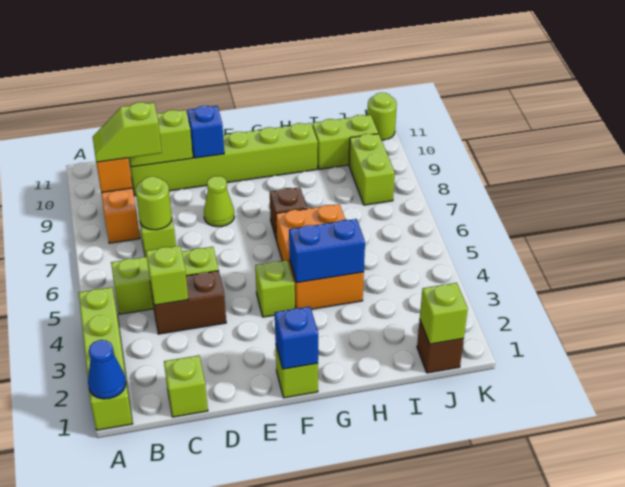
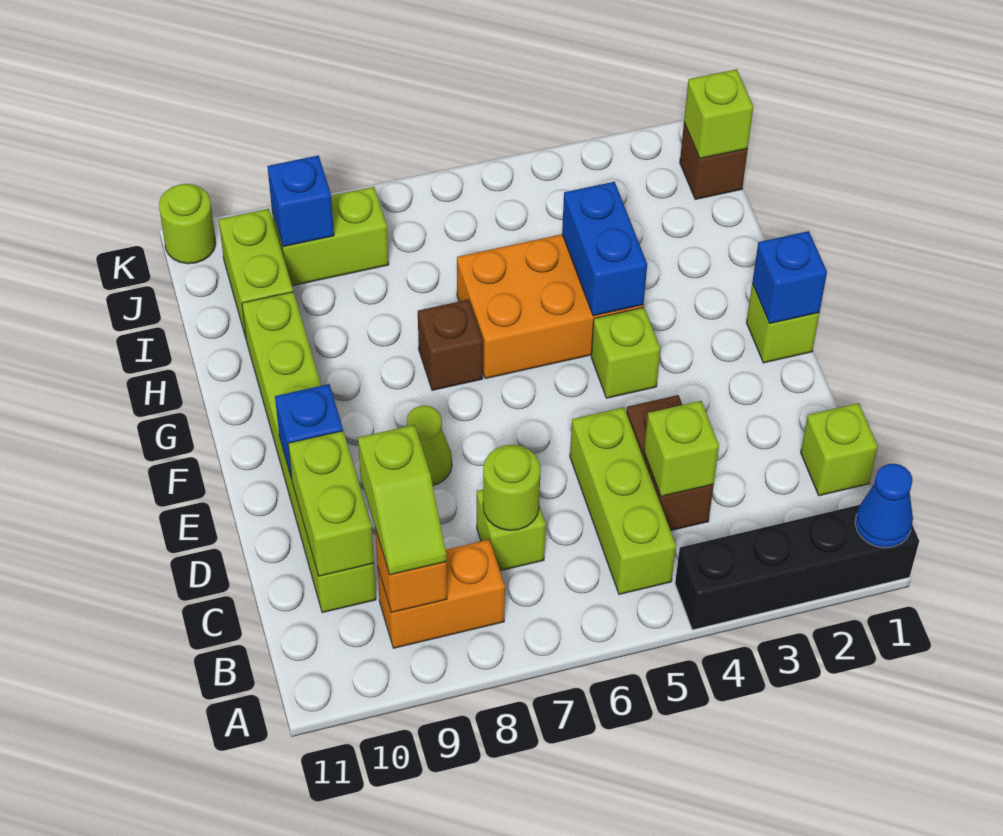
lime 1x4 brick [79,287,133,430] -> black 1x4 brick [675,505,919,630]
none -> blue 1x1 brick [268,155,334,247]

